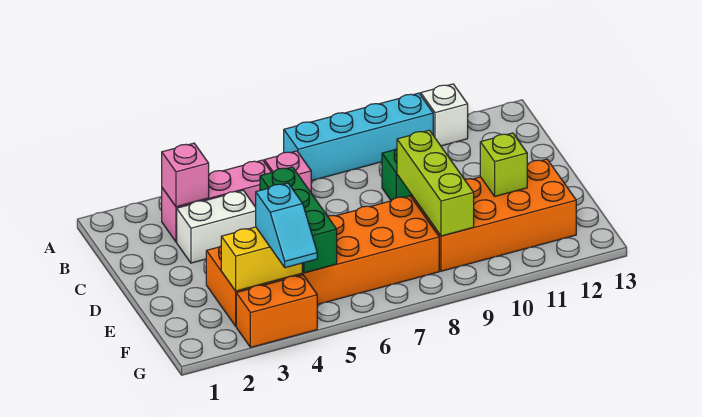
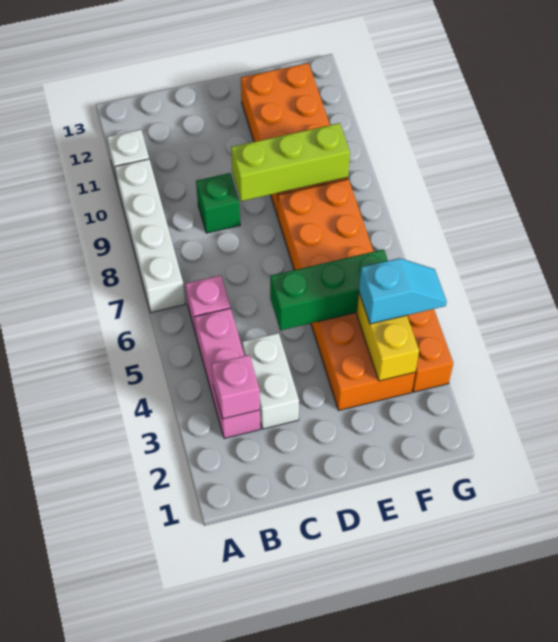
cyan 1x4 brick [284,93,433,181] -> white 1x4 brick [115,159,185,312]
lime 1x1 brick [480,133,527,196] -> none

